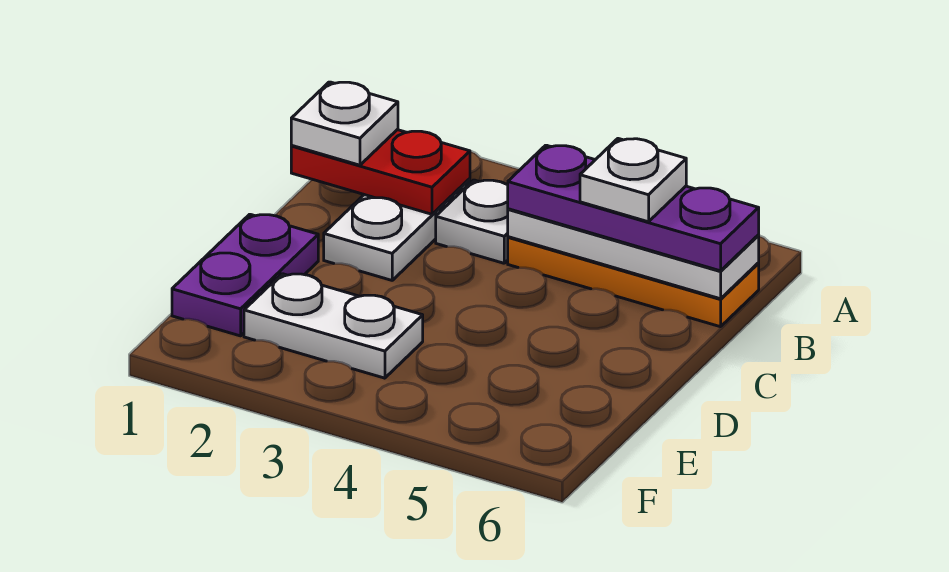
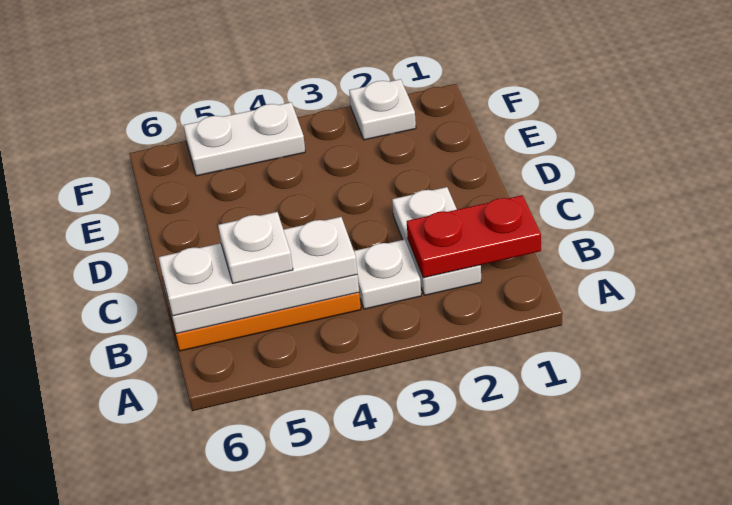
white 1x1 plate [291,82,398,165] -> white 1x1 plate moved to [349,79,416,140]
purple 1x3 plate [508,145,759,271] -> white 1x3 plate [159,217,357,316]
purple 1x2 plate [172,214,318,336] -> none
white 1x2 plate [244,274,423,378] -> white 1x2 plate moved to [183,102,305,176]

